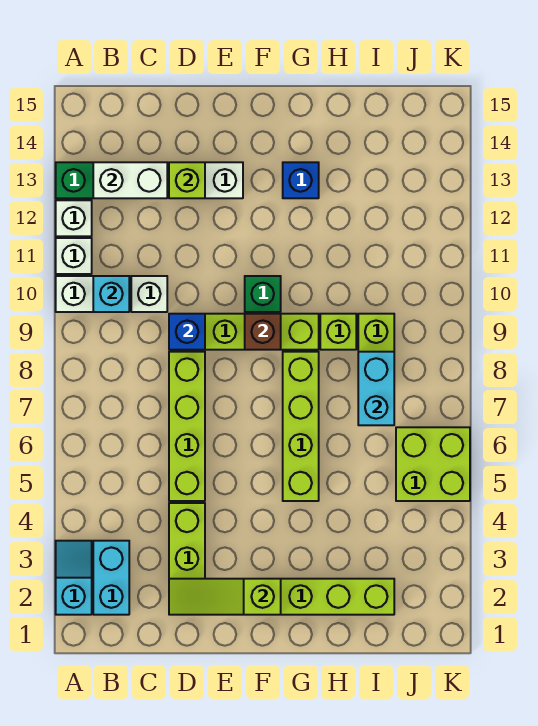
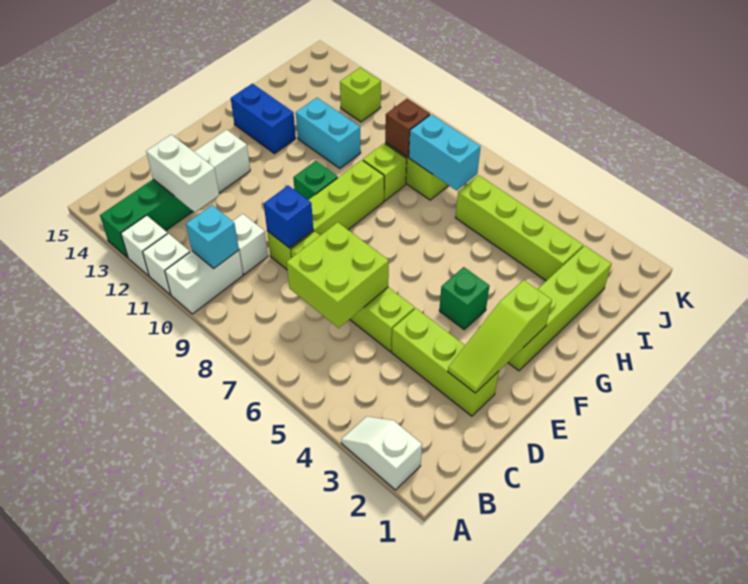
cyan 1x2 slope [56,541,92,615] -> white 1x2 slope [341,417,422,490]
cyan 1x2 brick [93,541,129,615] -> cyan 1x2 brick moved to [296,98,361,168]
white 1x2 brick [93,162,167,198] -> white 1x2 brick turned to [146,135,219,212]
lime 1x1 brick [169,162,205,198] -> lime 1x1 brick moved to [340,68,381,122]
none -> green 1x1 brick [439,267,489,329]
brown 1x1 brick [245,314,281,350] -> brown 1x1 brick moved to [385,99,430,157]
lime 1x4 brick [283,352,319,501] -> lime 1x4 brick moved to [456,175,583,281]
blue 1x1 brick [283,162,319,198] -> blue 1x2 brick [231,84,296,154]
lime 2x2 brick [396,427,470,501] -> lime 2x2 brick moved to [287,222,389,328]

